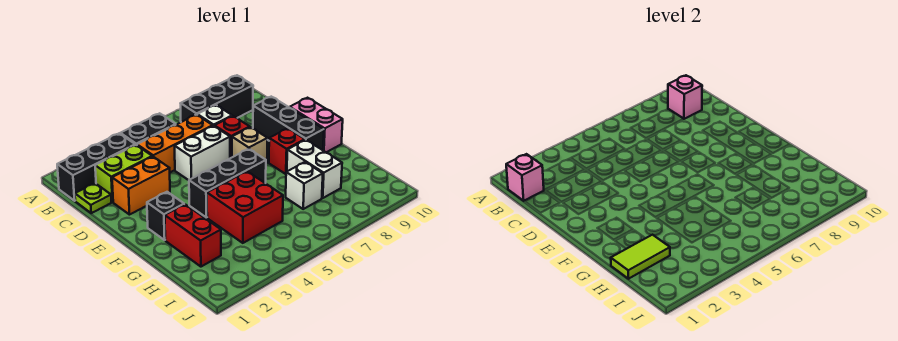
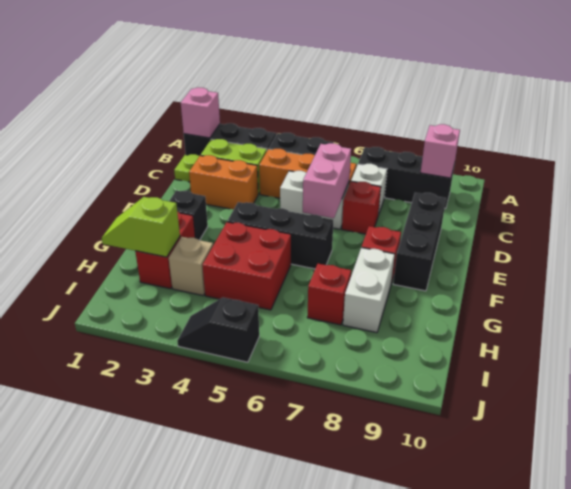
tan 1x1 brick [232,127,268,163] -> tan 1x1 brick moved to [169,237,213,296]
pink 1x2 brick [290,98,343,152] -> pink 1x2 brick moved to [303,143,351,218]
lime 1x2 tile [611,235,670,279] -> lime 1x2 slope [102,197,180,257]
white 1x1 brick [286,162,323,209] -> red 1x1 brick [307,264,351,325]
none -> black 1x2 slope [177,298,259,362]

